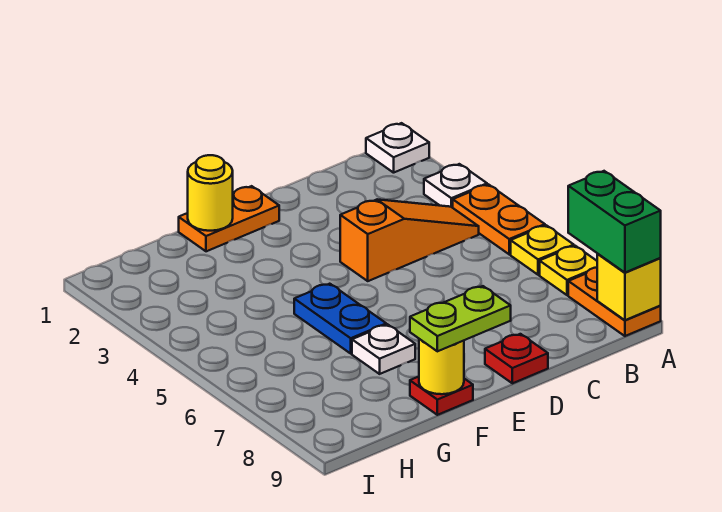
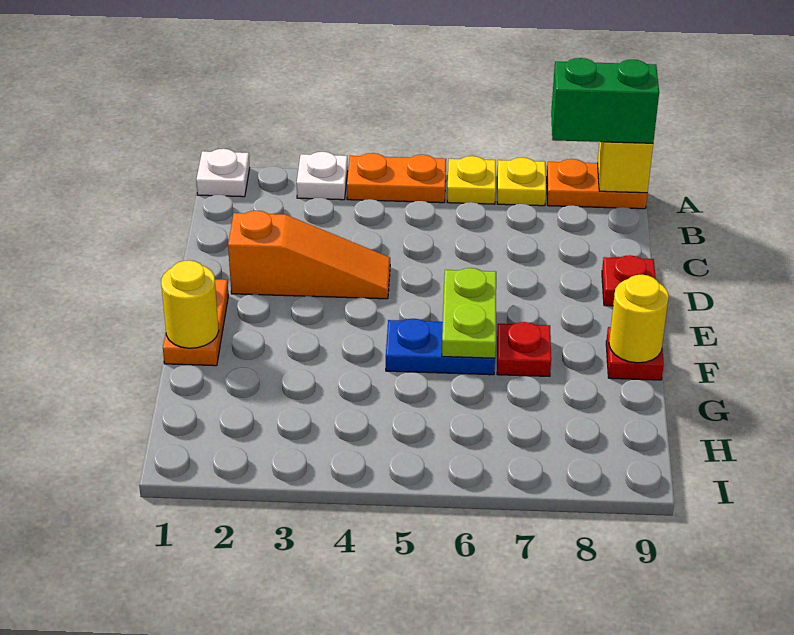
orange 1x3 slope [340,199,479,281] -> orange 1x3 slope turned to [228,211,390,299]
lime 1x2 plate [410,286,511,351] -> lime 1x2 plate moved to [442,268,496,358]
white 1x1 plate [352,324,415,374] -> red 1x1 plate [497,322,551,376]

